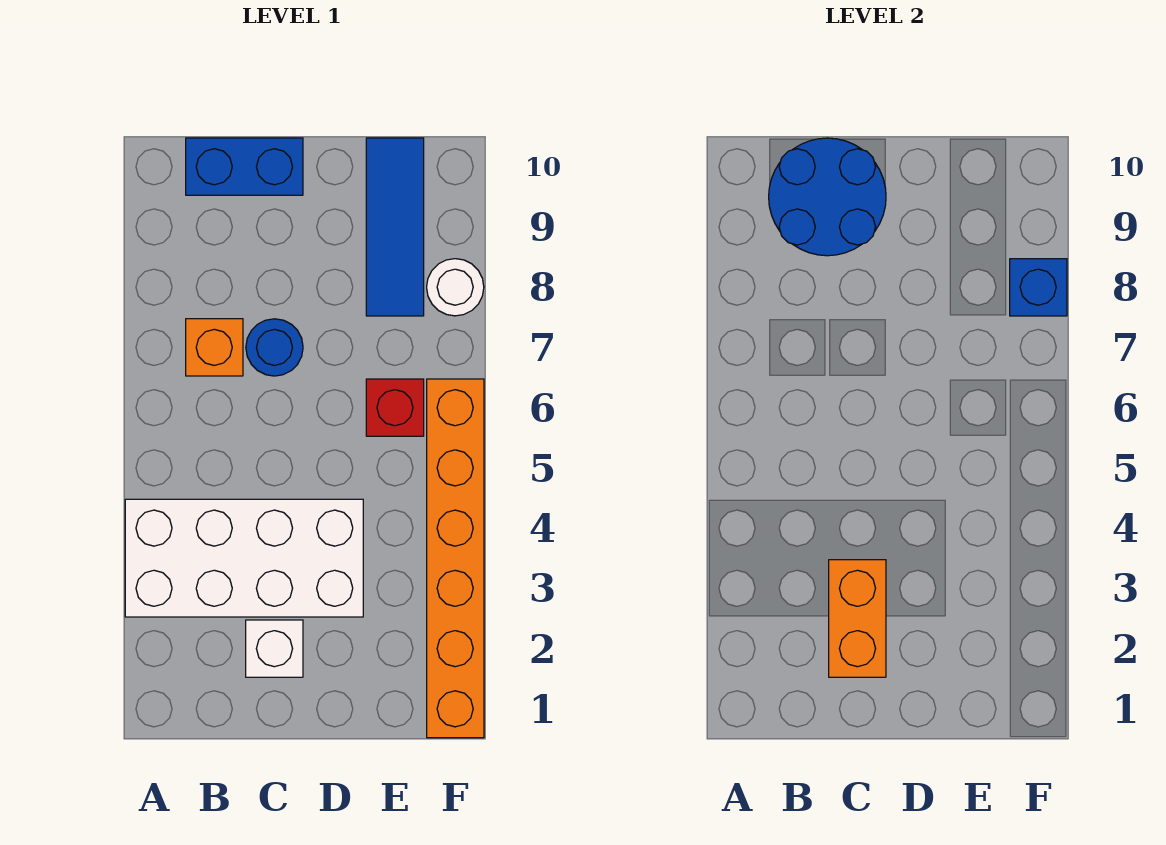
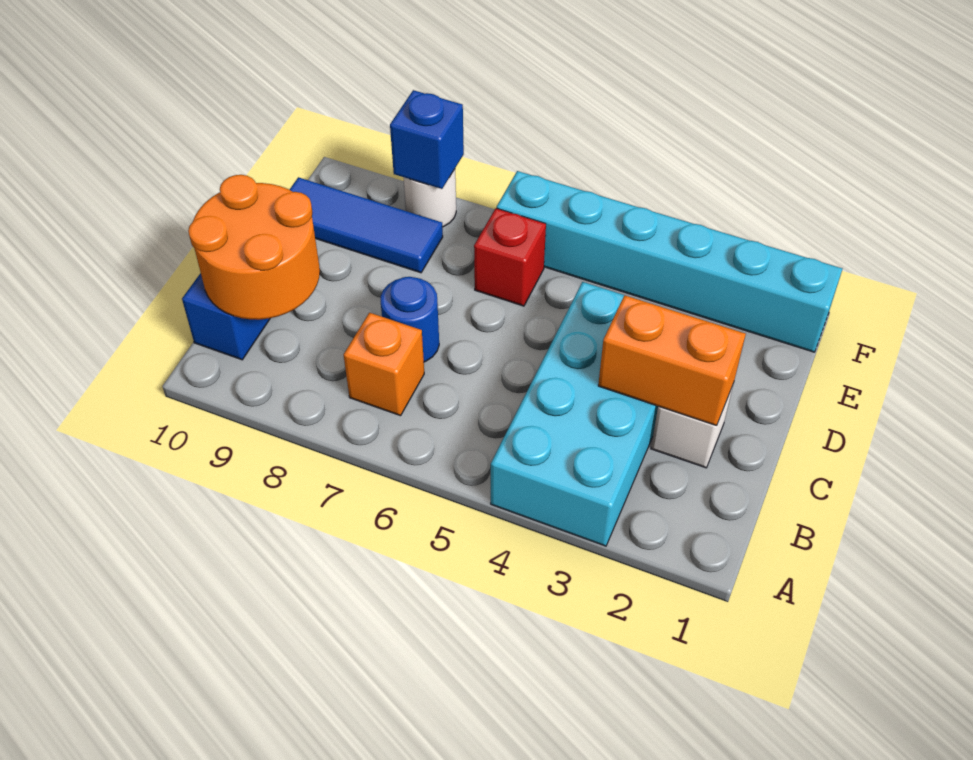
white 2x4 brick [125,499,363,617] -> cyan 2x4 brick [491,282,658,546]
blue 2x2 round brick [769,138,886,256] -> orange 2x2 round brick [188,175,320,320]
orange 1x6 brick [427,379,484,738] -> cyan 1x6 brick [497,171,842,352]

